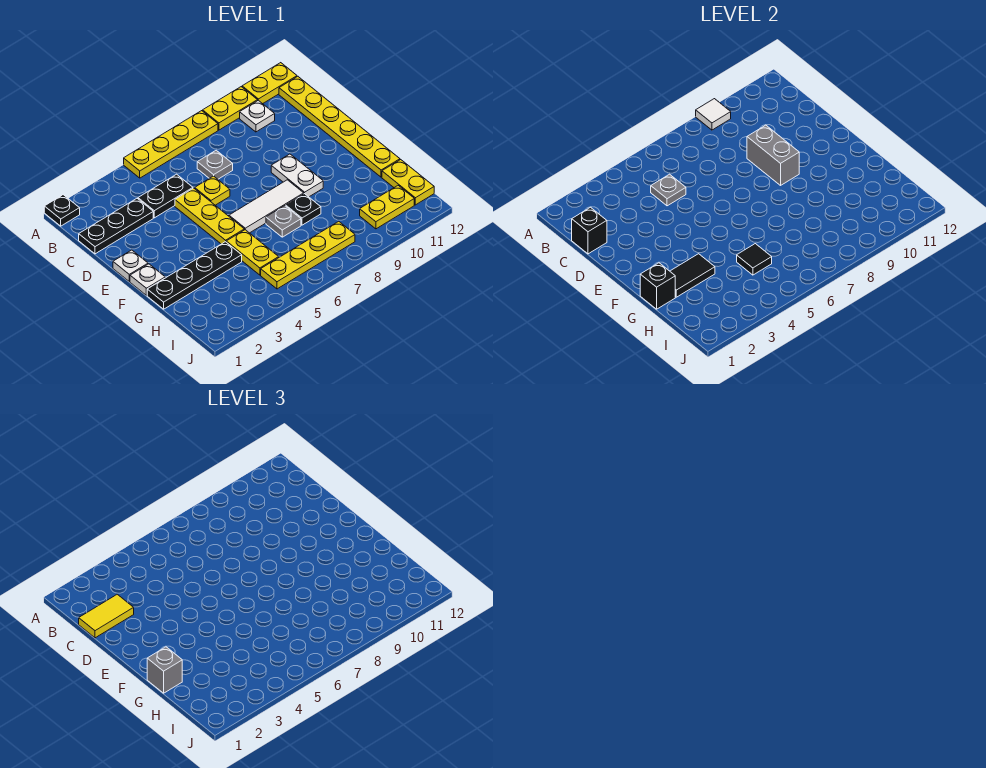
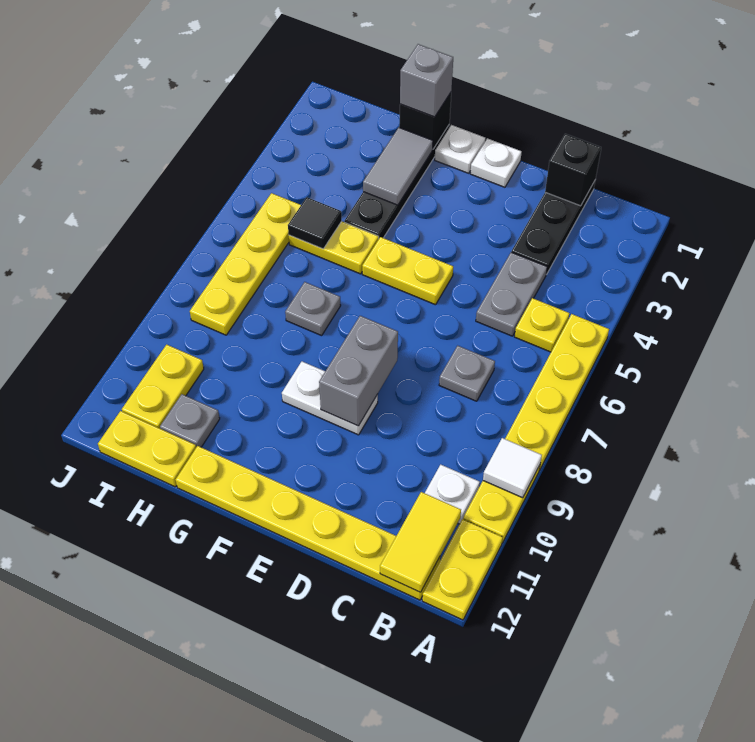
black 1x1 plate [44,195,80,226] -> none
yellow 1x2 tile [79,594,134,638] -> yellow 1x2 tile moved to [380,492,461,592]
black 1x2 plate [138,174,193,218] -> grey 1x2 plate [476,252,547,336]
grey 1x1 plate [651,174,686,206] -> grey 1x1 plate moved to [160,394,220,447]
yellow 1x3 plate [175,188,244,244] -> yellow 1x2 plate [362,237,453,305]
yellow 1x1 plate [195,176,230,205] -> yellow 1x1 plate moved to [515,298,569,352]
grey 1x2 brick [747,125,799,185] -> grey 1x2 brick turned to [319,316,398,426]
white 1x3 tile [229,180,304,233] -> none
black 1x2 tile [670,254,715,297] -> grey 1x2 tile [363,128,433,205]
black 1x1 plate [286,194,321,225] -> none

